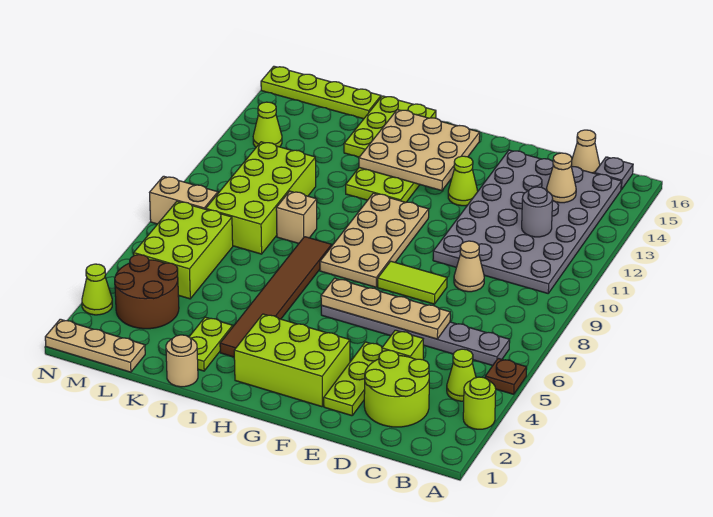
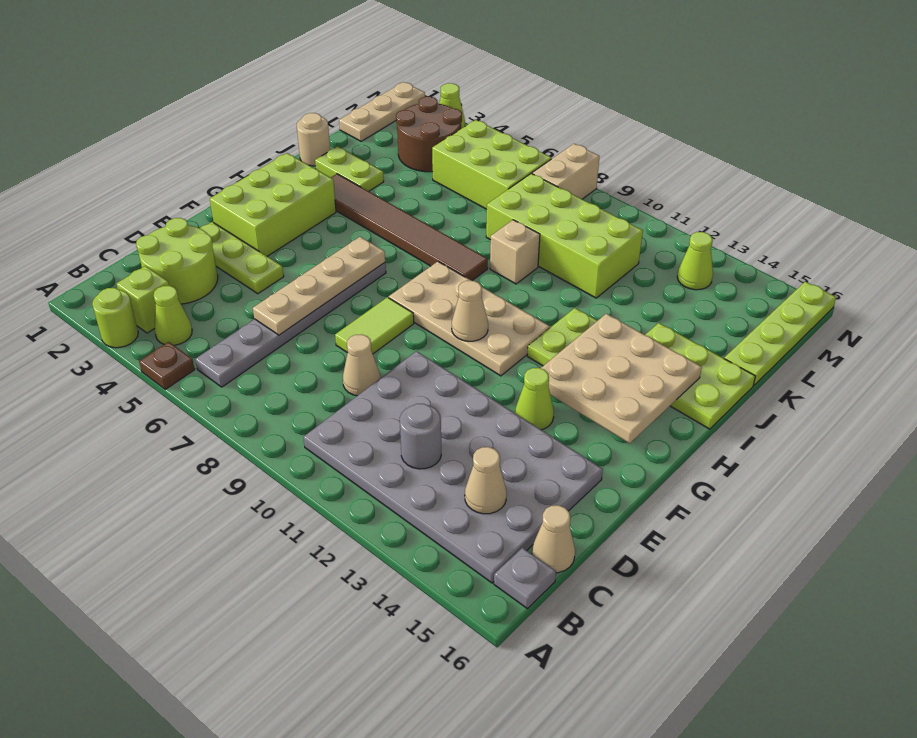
lime 1x1 brick [382,330,423,360] -> lime 1x1 brick moved to [116,266,169,333]
none -> tan 1x1 cone [452,281,488,341]

